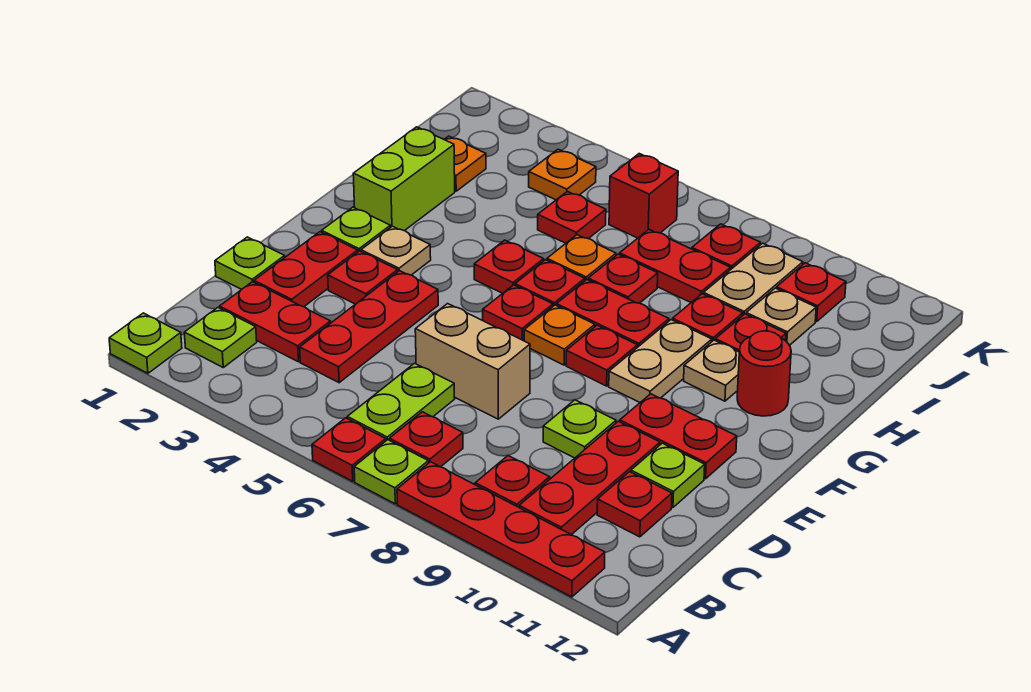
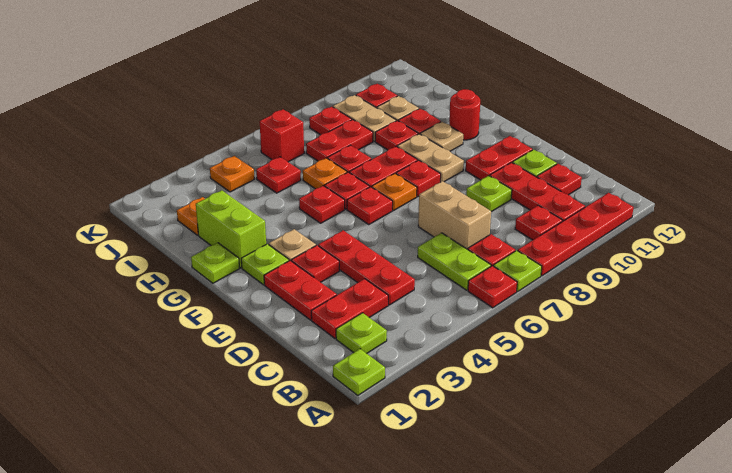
lime 1x1 plate [215,237,285,289] -> lime 1x1 plate moved to [191,243,240,283]
tan 1x2 brick [415,304,530,419] -> tan 1x2 brick turned to [418,181,491,249]

